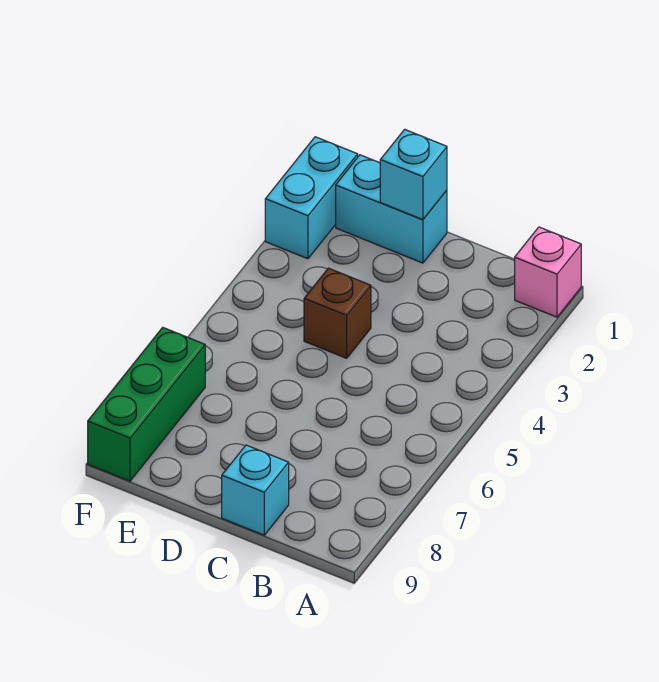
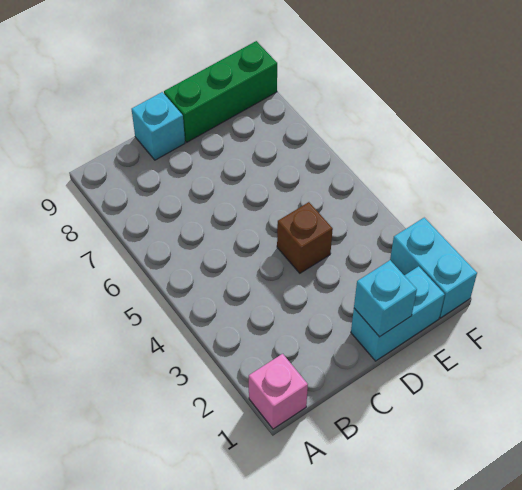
green 1x3 brick [88,327,205,481] -> green 1x3 brick turned to [164,41,277,142]

